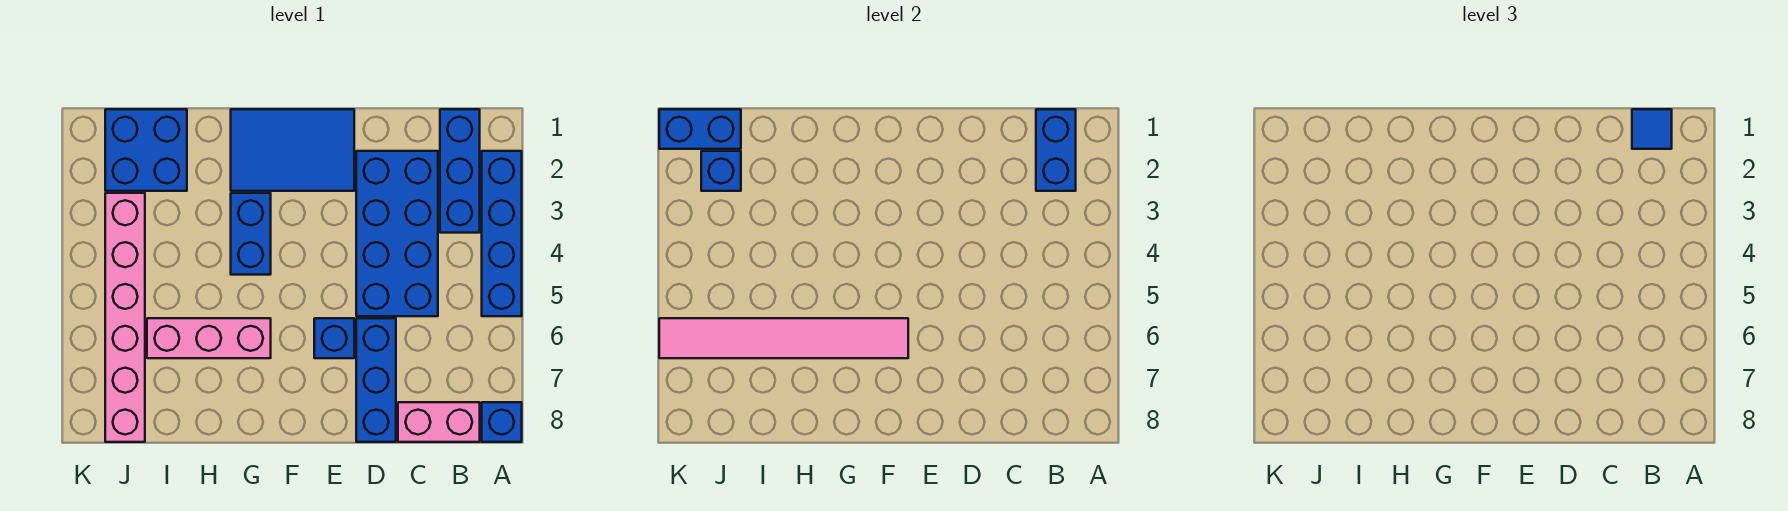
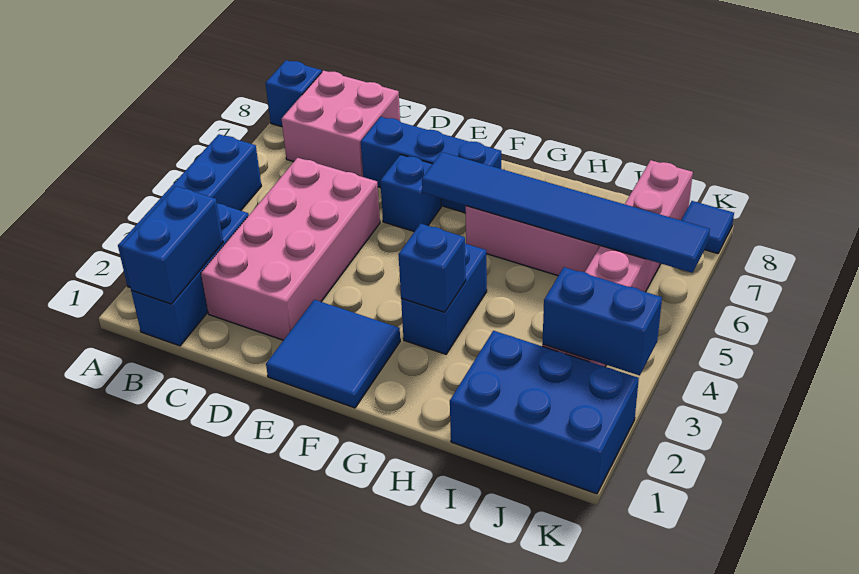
blue 1x1 tile [1632,109,1672,149] -> blue 1x1 tile moved to [681,201,734,254]
pink 1x2 brick [398,402,480,442] -> pink 2x2 brick [282,71,400,177]
blue 2x4 brick [356,151,438,316] -> pink 2x4 brick [201,158,380,340]
blue 1x3 brick [356,318,396,442] -> blue 1x3 brick turned to [361,117,501,213]
blue 2x3 tile [231,109,354,191] -> blue 2x2 tile [266,300,400,408]
pink 1x6 tile [659,318,908,358] -> blue 1x6 tile [422,152,710,273]
blue 2x2 brick [105,109,187,191] -> blue 2x3 brick [450,331,639,494]
blue 1x2 brick [659,109,741,149] -> blue 1x2 brick moved to [543,267,662,376]
blue 1x1 brick [701,151,741,191] -> blue 1x1 brick moved to [398,224,466,312]

